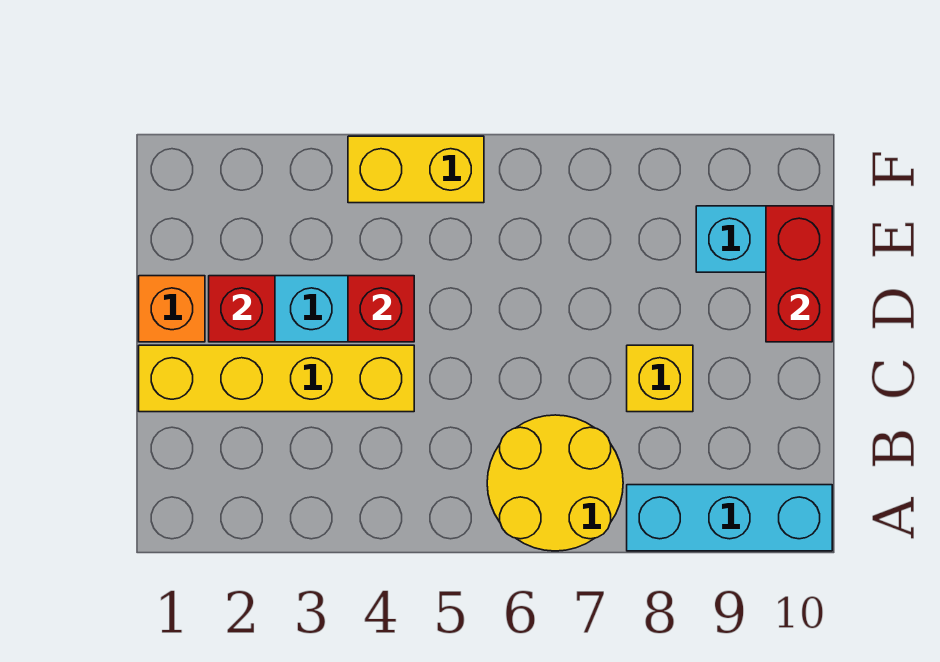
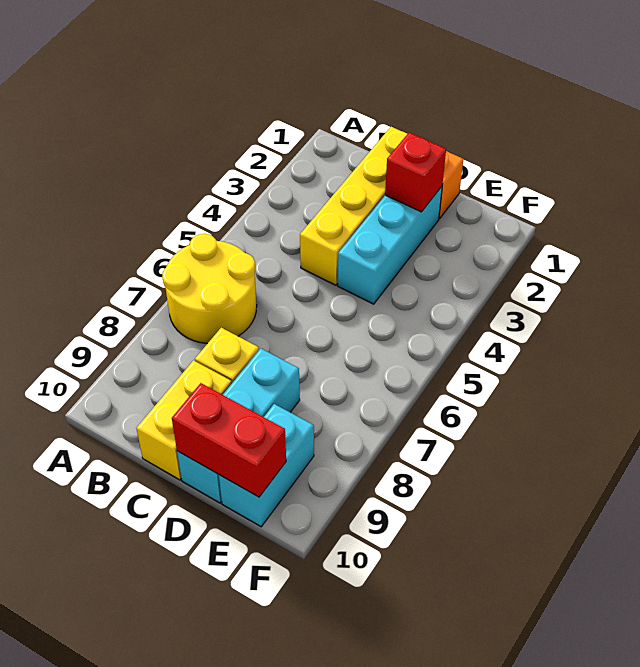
cyan 1x3 brick [627,485,832,551] -> cyan 1x3 brick moved to [177,348,300,503]
red 1x1 brick [348,276,414,342] -> none
yellow 1x2 brick [348,136,484,203] -> yellow 1x2 brick moved to [136,360,232,480]

